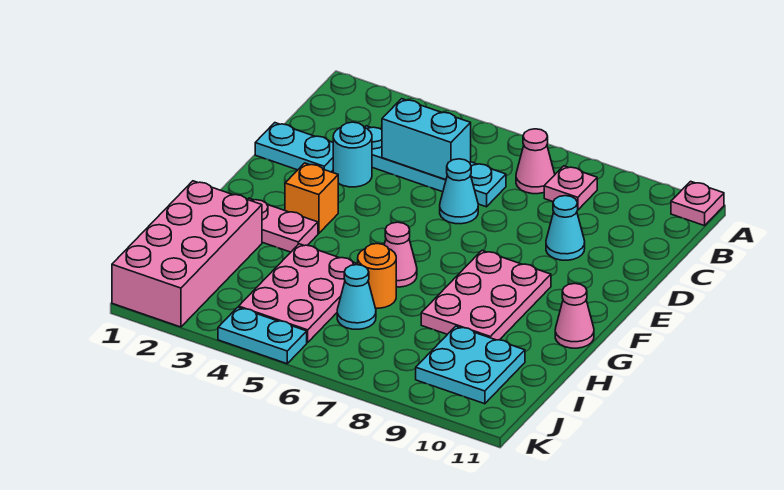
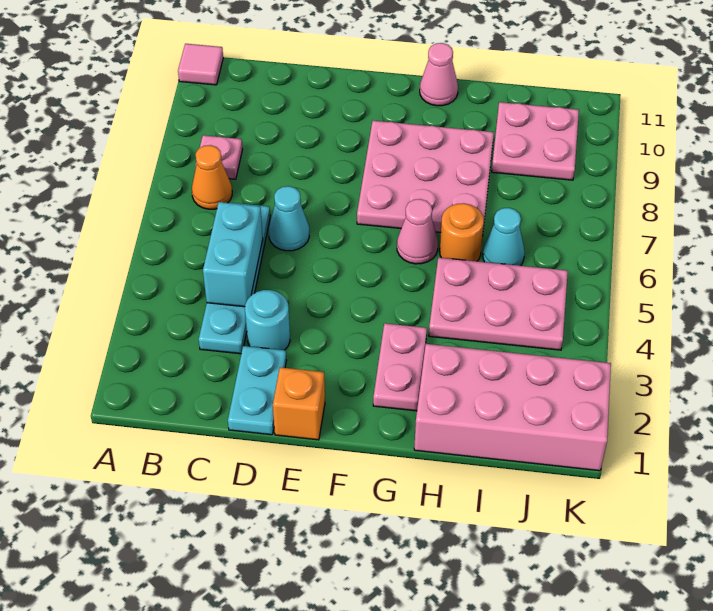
pink 1x1 plate [671,181,724,226] -> pink 1x1 tile [178,44,223,85]
pink 1x1 cone [516,129,555,194] -> orange 1x1 cone [192,145,232,209]
cyan 1x1 cone [546,196,585,260] -> none
orange 1x1 brick [285,163,338,234] -> orange 1x1 brick moved to [273,367,325,440]
pink 2x3 plate [421,250,551,340] -> pink 3x3 plate [357,121,494,232]
cyan 2x2 plate [416,326,525,404] -> pink 2x2 plate [492,102,579,180]
cyan 1x2 plate [218,307,307,364] -> none

